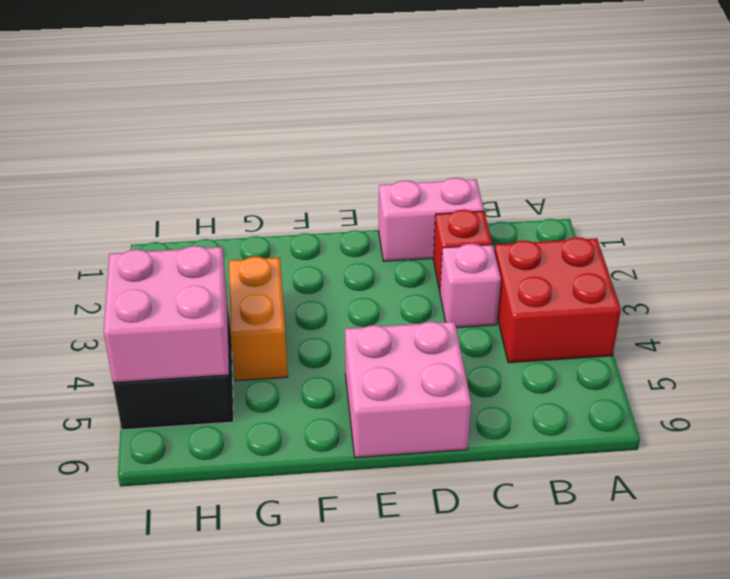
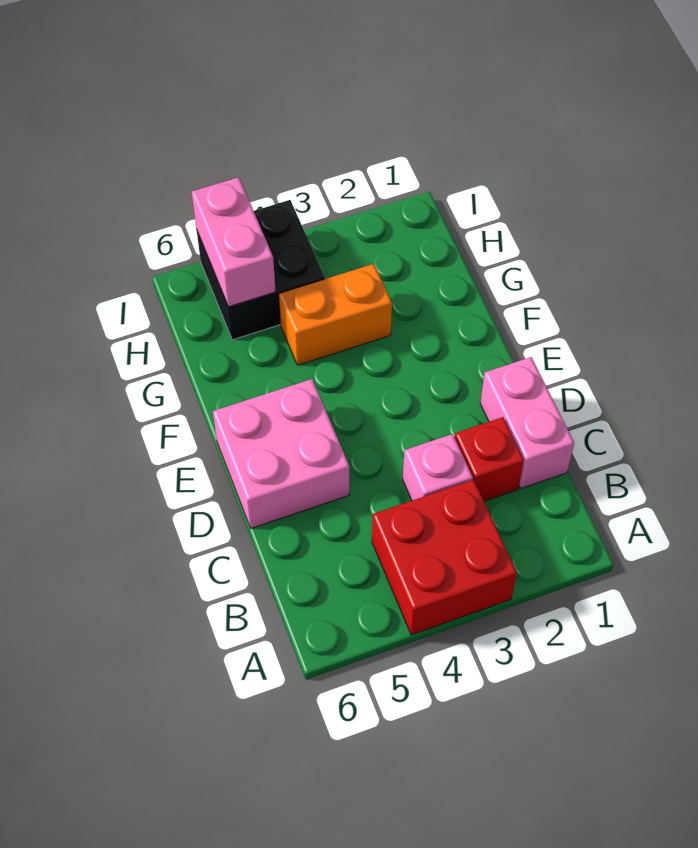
pink 2x2 brick [104,246,229,383] -> pink 1x2 brick [192,177,276,307]

